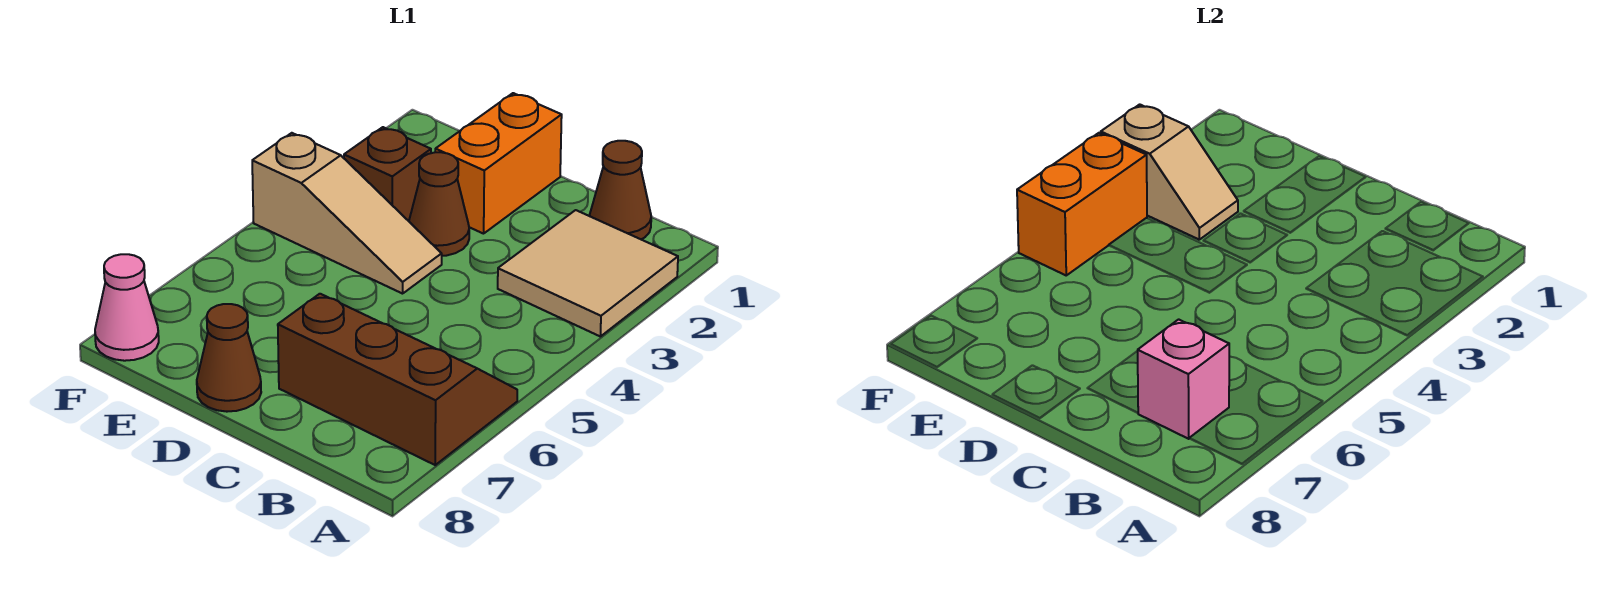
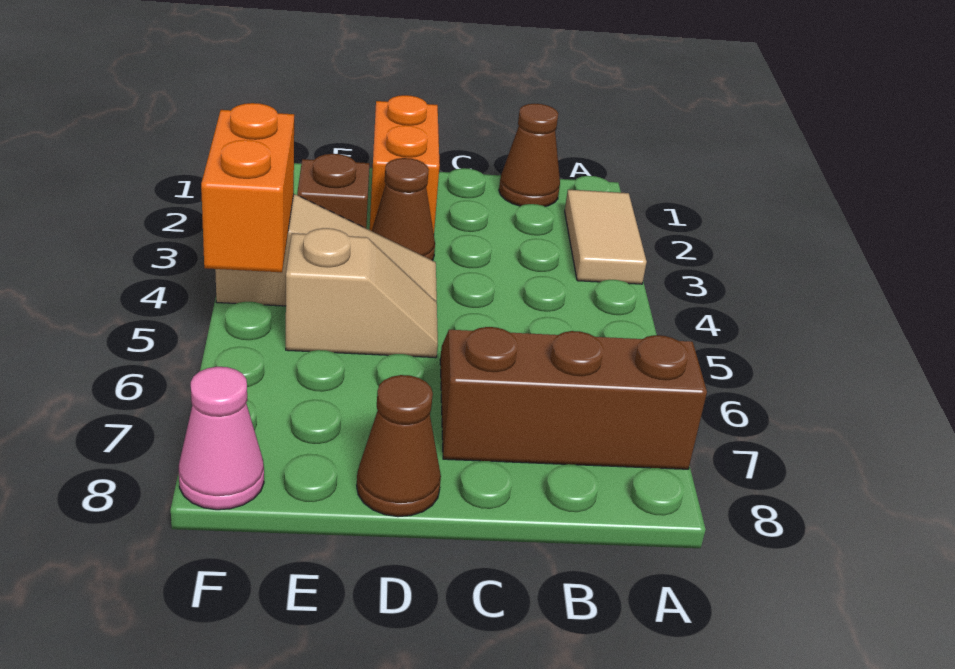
tan 2x2 tile [498,210,678,336] -> tan 1x2 tile [565,190,647,284]
pink 1x1 brick [1138,319,1229,439] -> none
tan 1x2 slope [1101,104,1238,240] -> tan 1x2 slope moved to [286,228,438,358]

